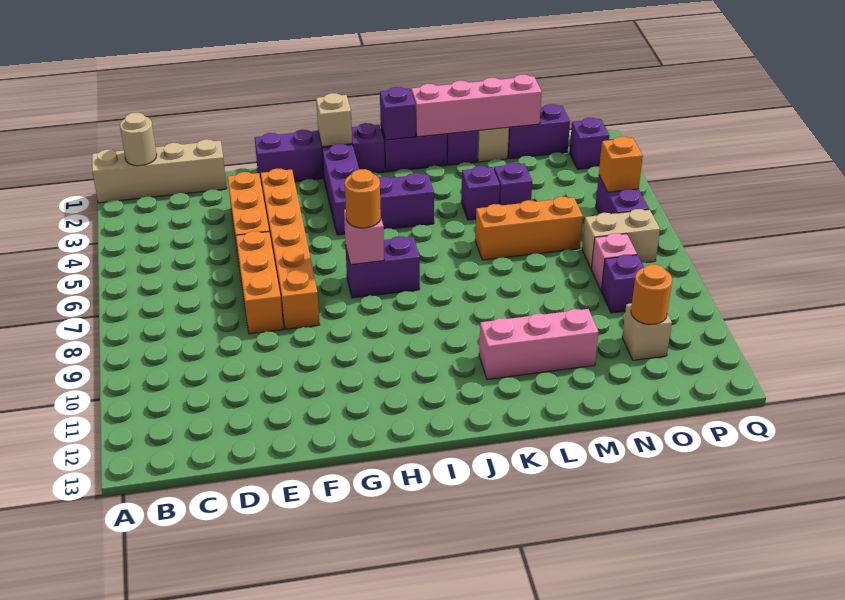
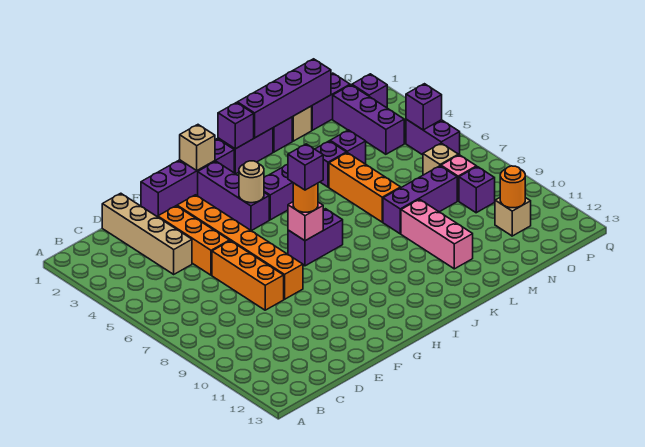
tan 1x4 brick [92,139,227,203] -> tan 1x4 brick turned to [102,193,192,274]
tan 1x1 round brick [120,113,157,166] -> tan 1x1 round brick moved to [239,161,264,203]
none -> purple 1x1 brick [288,144,323,190]
pink 1x4 brick [411,75,542,137] -> purple 1x4 brick [237,59,331,138]
pink 1x3 brick [479,309,599,380] -> pink 1x3 brick turned to [401,199,473,269]
orange 1x3 brick [475,197,583,260] -> orange 1x3 brick turned to [329,153,401,222]
none -> purple 1x3 brick [383,166,457,234]
none -> purple 1x3 brick [333,85,404,154]
tan 1x2 brick [582,209,660,269] -> tan 1x1 brick [423,143,458,175]
orange 1x1 brick [599,137,643,192] -> purple 1x1 brick [406,84,442,130]

